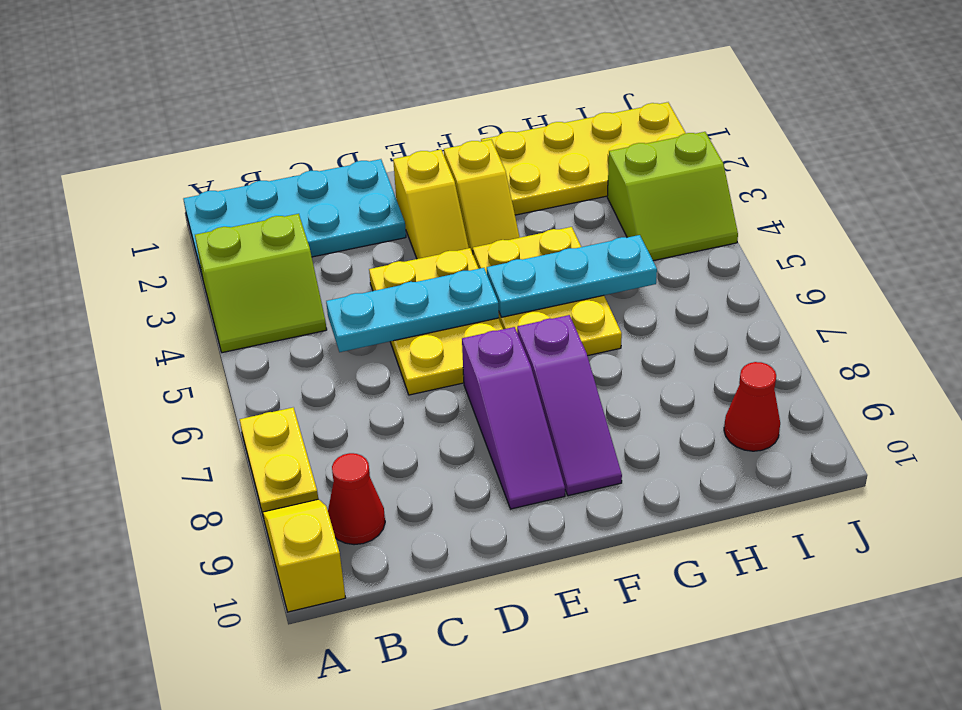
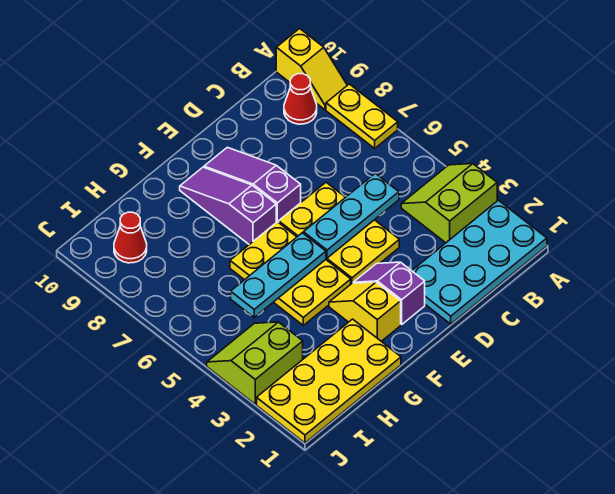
yellow 1x2 slope [393,150,469,259] -> purple 1x2 slope [353,262,425,324]

